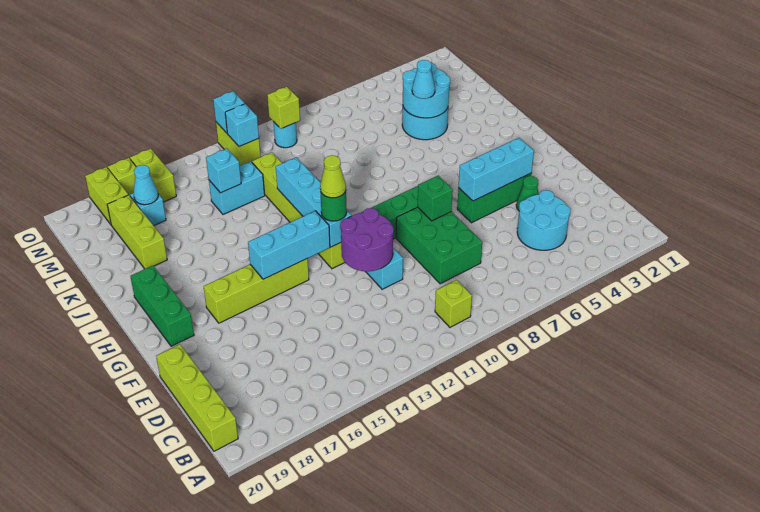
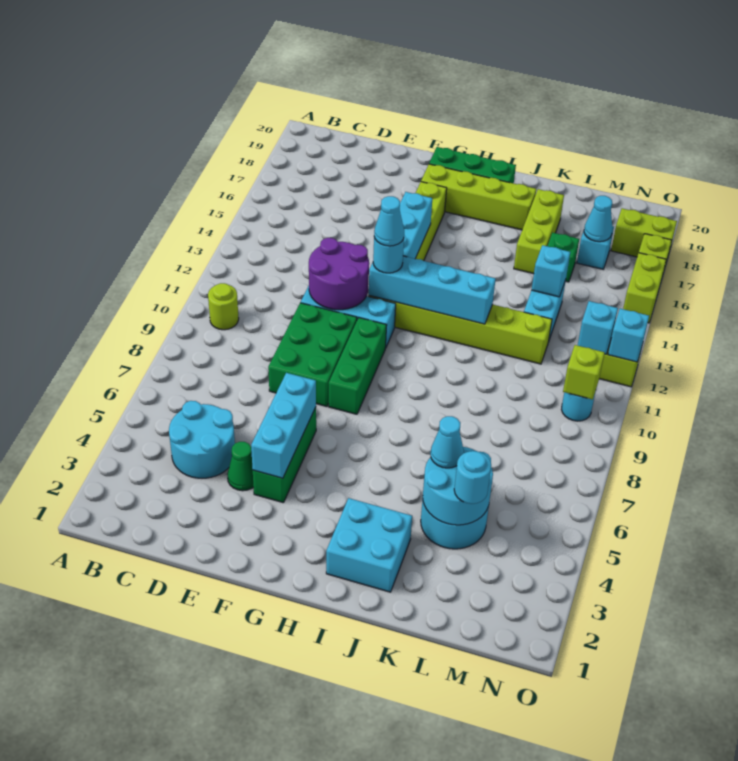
lime 1x1 brick [435,280,472,327] -> lime 1x1 round brick [208,283,239,330]
lime 1x4 brick [156,344,238,451] -> lime 1x4 brick moved to [421,164,536,230]
green 2x3 brick [396,207,482,284] -> green 2x3 brick turned to [268,303,357,406]
green 1x1 brick [418,176,453,221] -> green 1x1 brick moved to [548,233,579,282]
green 1x1 round brick [320,190,347,221] -> cyan 1x1 round brick [373,237,404,273]
lime 1x1 cone [320,156,346,198] -> cyan 1x1 cone [374,196,404,246]
none -> cyan 2x2 brick [326,498,412,592]
lime 1x3 brick [107,195,167,269] -> lime 1x3 brick turned to [514,189,564,274]
none -> cyan 1x1 round brick [454,451,491,504]
lime 1x2 brick [130,149,176,202] -> lime 1x2 brick turned to [623,253,666,323]

